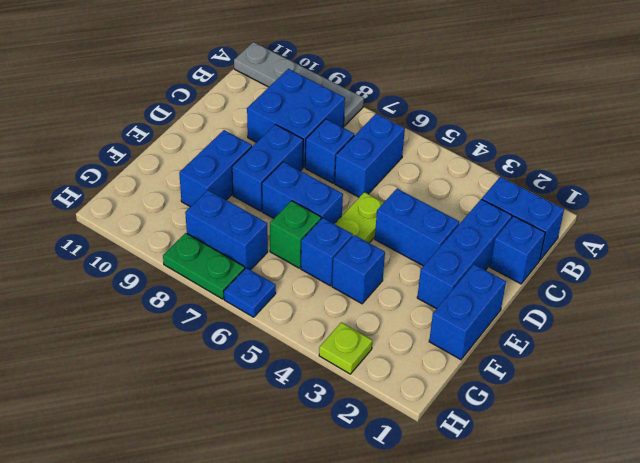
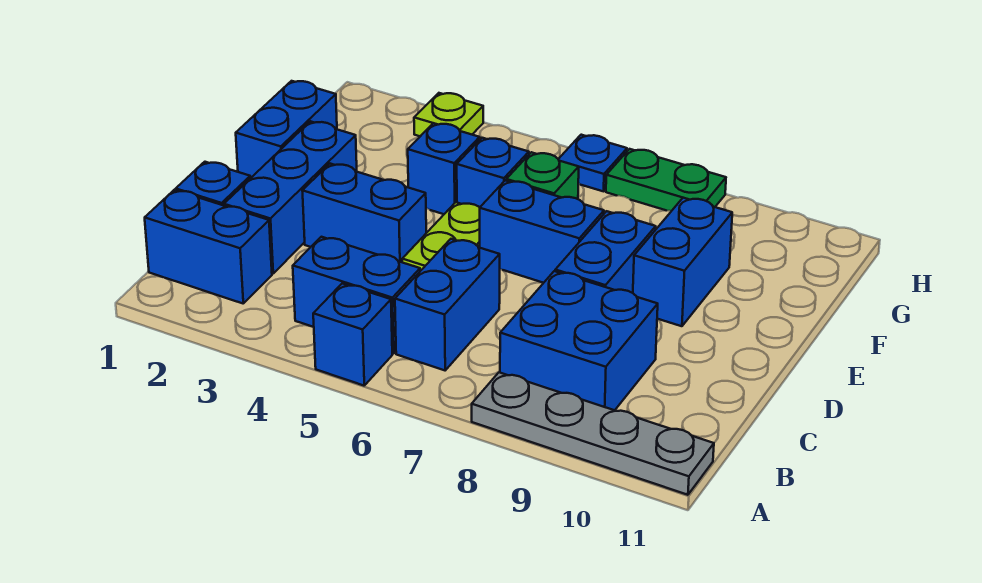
blue 1x1 brick [305,119,354,183] -> blue 1x1 brick moved to [313,283,392,386]
blue 1x2 brick [185,190,268,270] -> blue 1x2 brick moved to [293,237,420,353]

